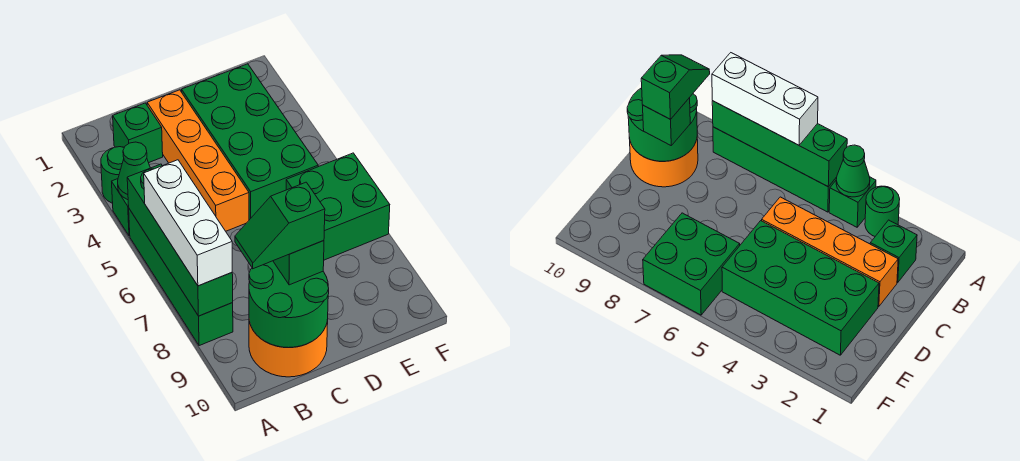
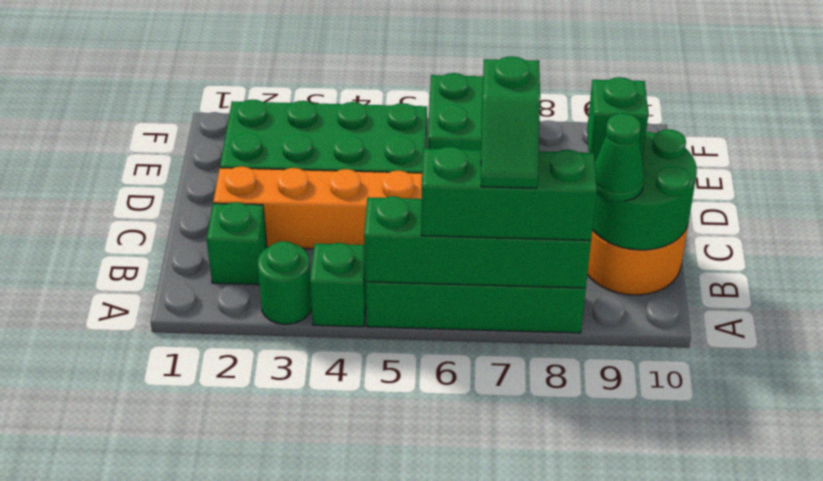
green 1x1 cone [118,142,150,200] -> green 1x1 cone moved to [595,113,644,202]
white 1x3 brick [144,160,232,286] -> green 1x3 brick [421,147,597,240]
green 1x2 slope [235,182,325,269] -> green 1x2 slope moved to [481,56,540,188]

